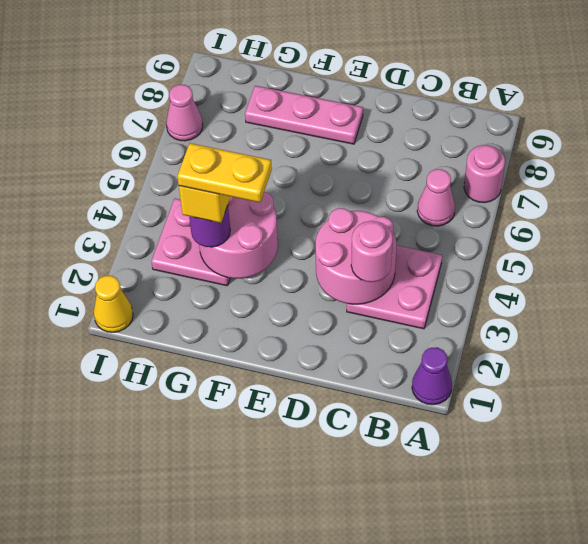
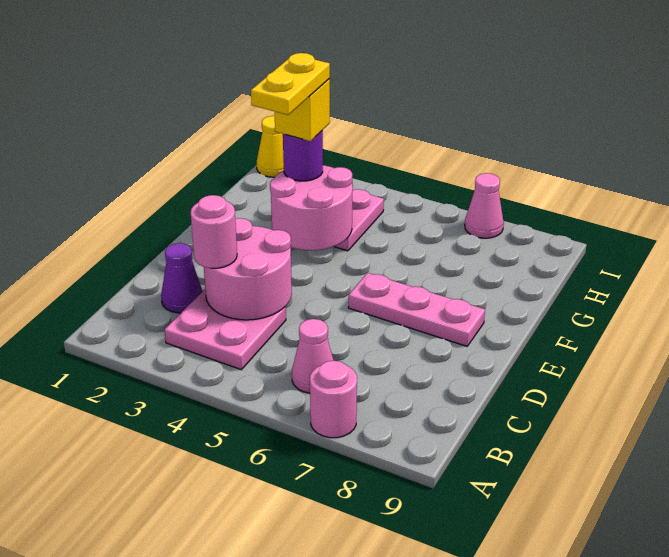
purple 1x1 cone [412,347,452,405] -> purple 1x1 cone moved to [161,243,203,313]
pink 1x3 plate [245,86,363,144] -> pink 1x3 plate turned to [348,273,485,346]

